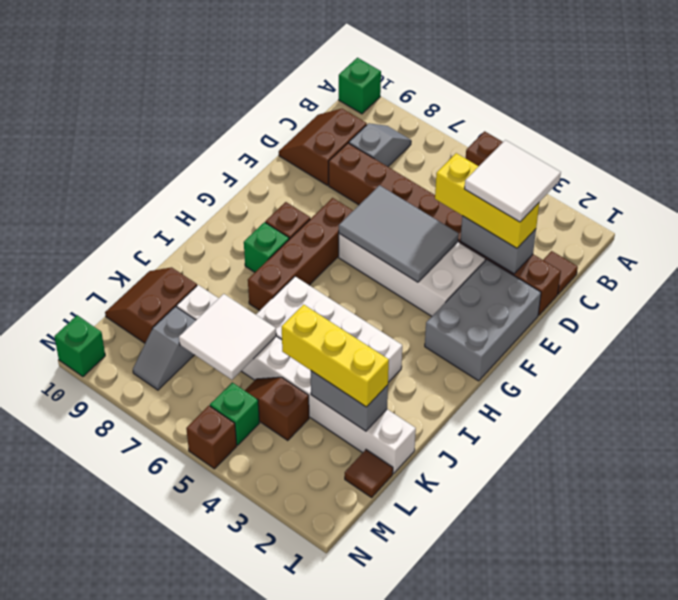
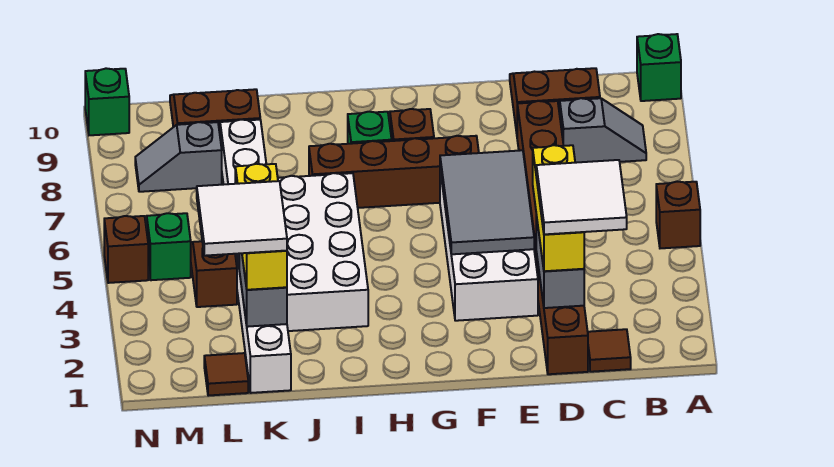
grey 2x3 brick [425,259,541,381] -> none
white 2x2 tile [179,294,276,380] -> white 2x2 tile moved to [197,181,287,256]

